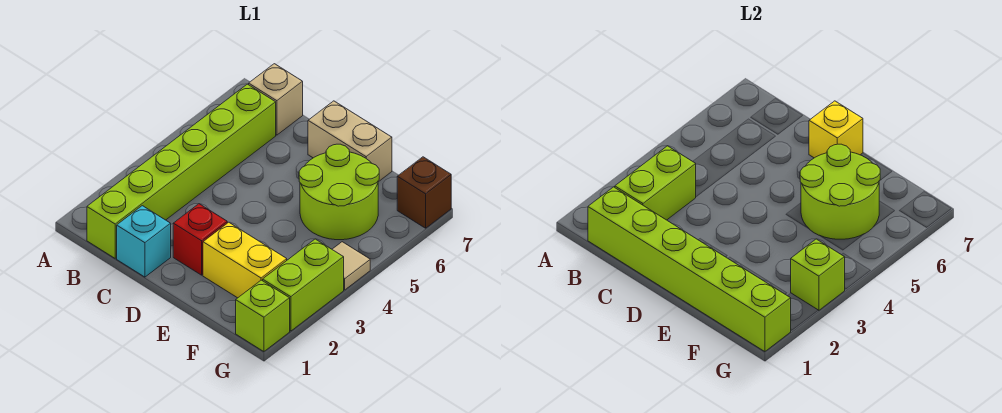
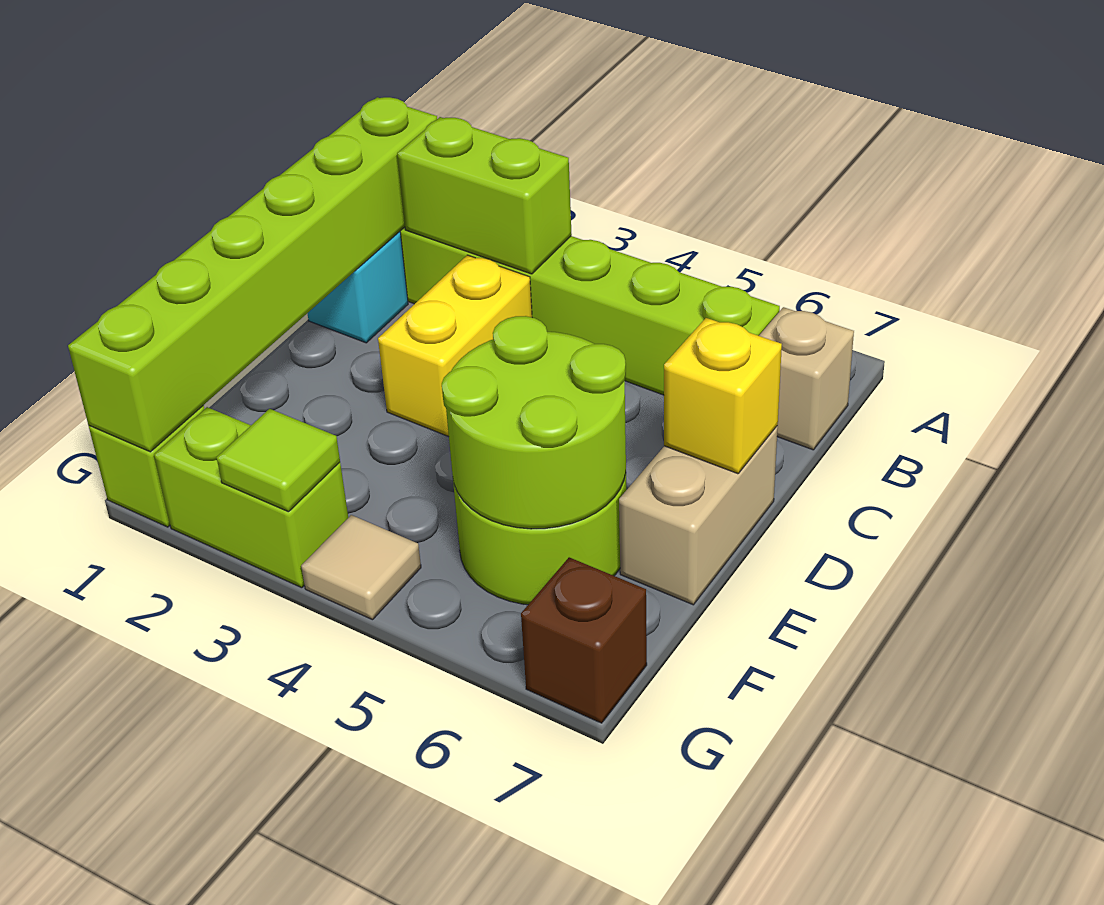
red 1x1 brick [173,204,227,275] -> none
yellow 1x2 brick [203,222,287,298] -> yellow 1x2 brick moved to [378,255,532,436]
lime 1x1 brick [791,239,845,310] -> lime 1x1 tile [217,409,340,512]

